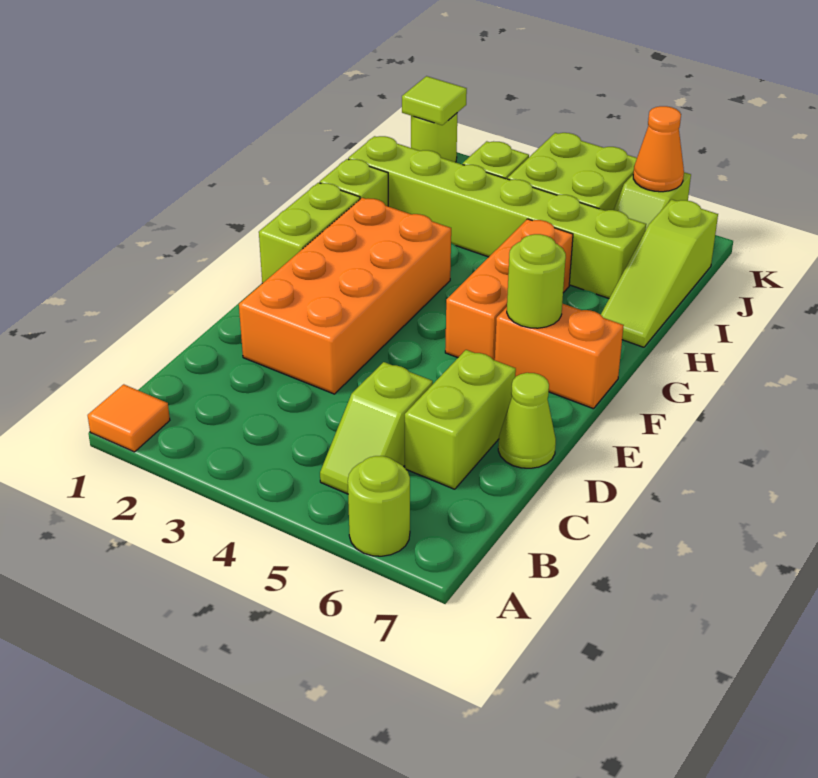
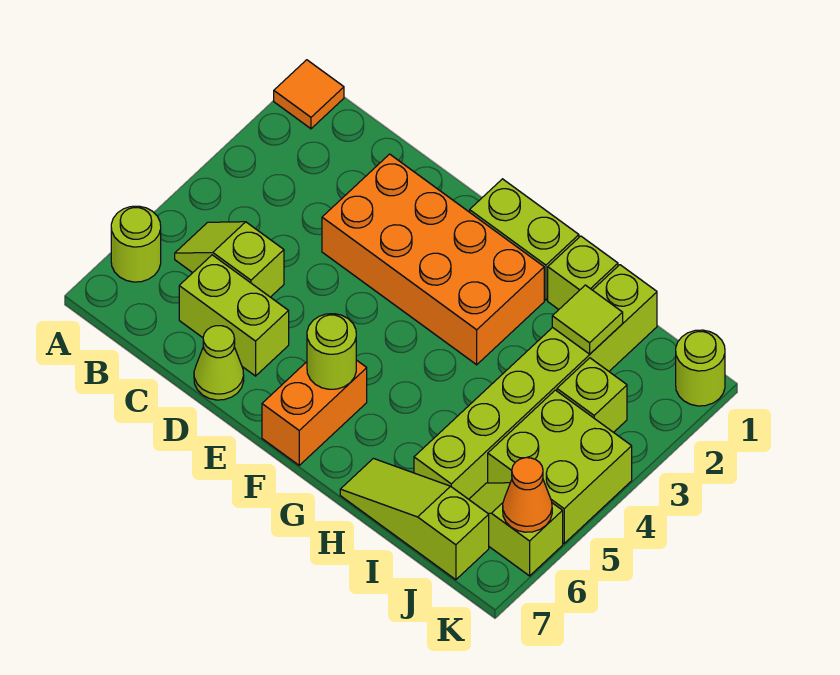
orange 1x3 brick [445,219,573,360] -> none
lime 1x1 tile [402,76,467,125] -> lime 1x1 tile moved to [552,285,623,354]

